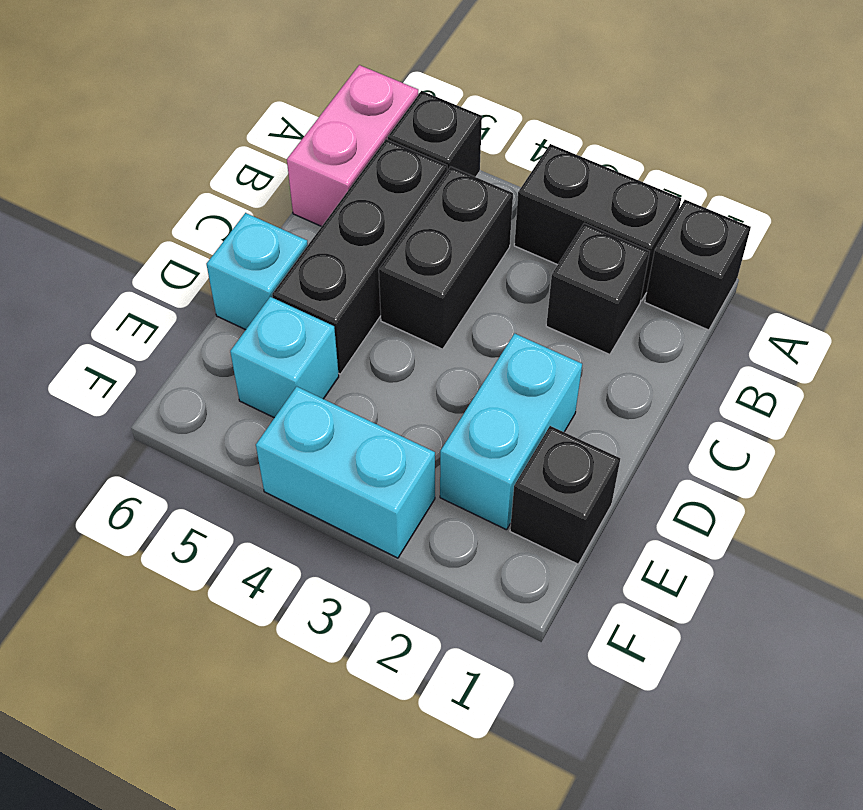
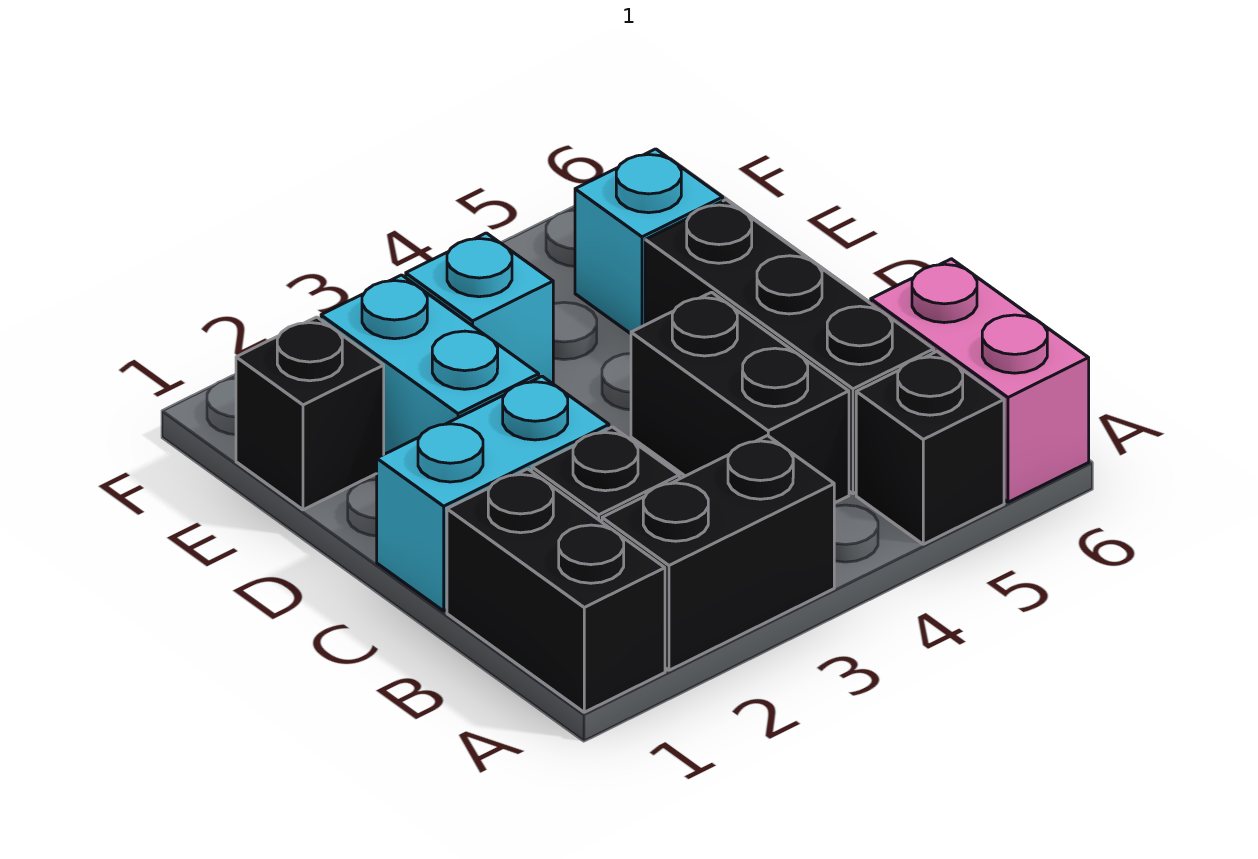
black 1x1 brick [645,200,751,330] -> black 1x2 brick [447,469,665,712]
cyan 1x1 brick [206,213,308,330] -> cyan 1x1 brick moved to [406,233,553,384]
cyan 1x2 brick [256,387,435,558] -> cyan 1x2 brick moved to [377,376,609,611]

